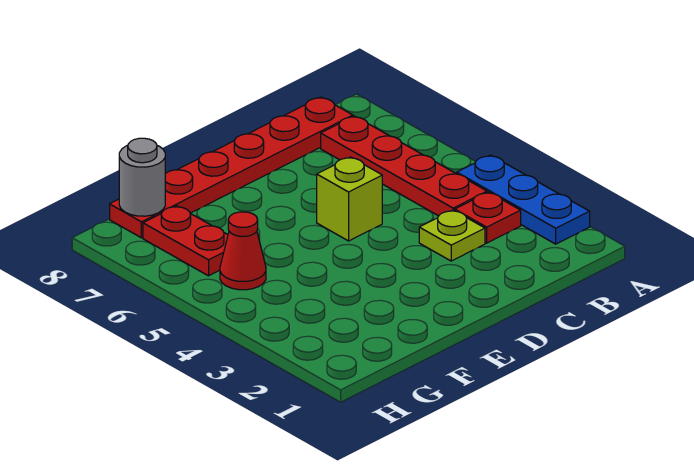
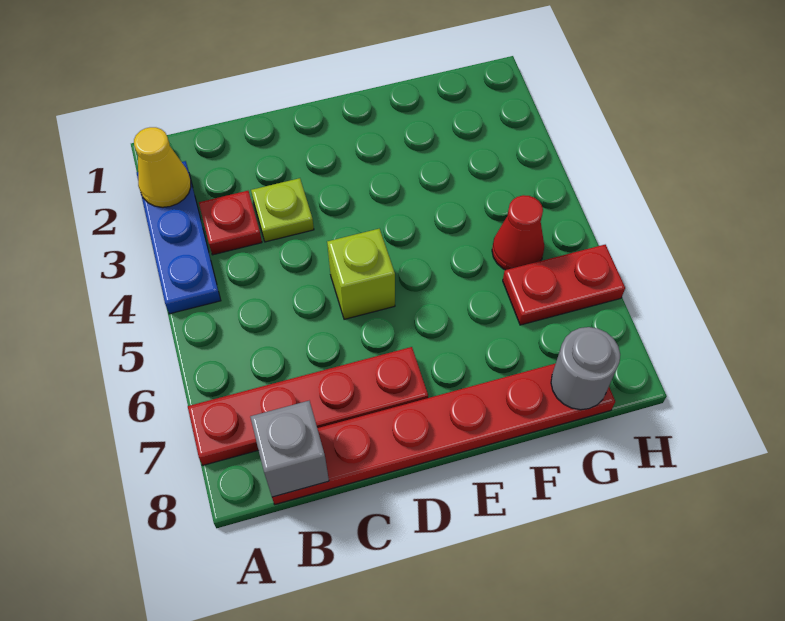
none -> yellow 1x1 cone [134,127,191,207]
red 1x4 plate [321,116,487,216] -> red 1x4 plate turned to [188,347,428,465]
none -> grey 1x1 brick [250,401,329,497]
red 1x2 plate [143,206,228,276] -> red 1x2 plate turned to [503,245,625,325]

